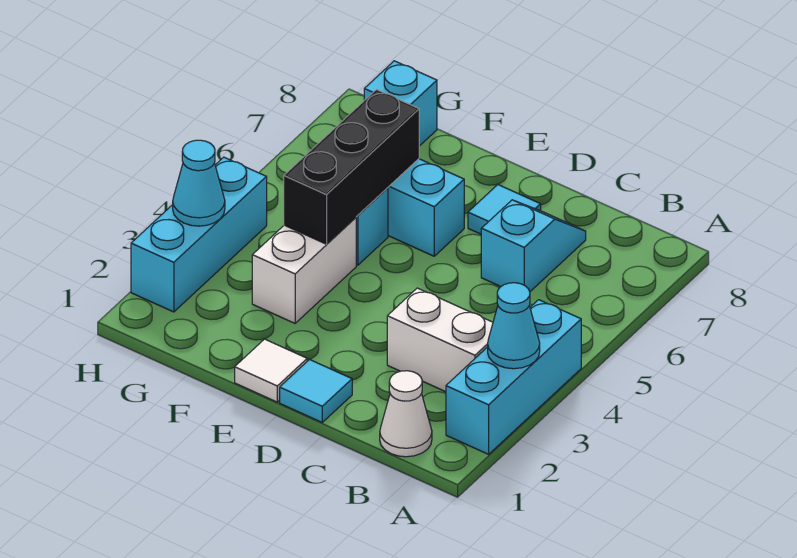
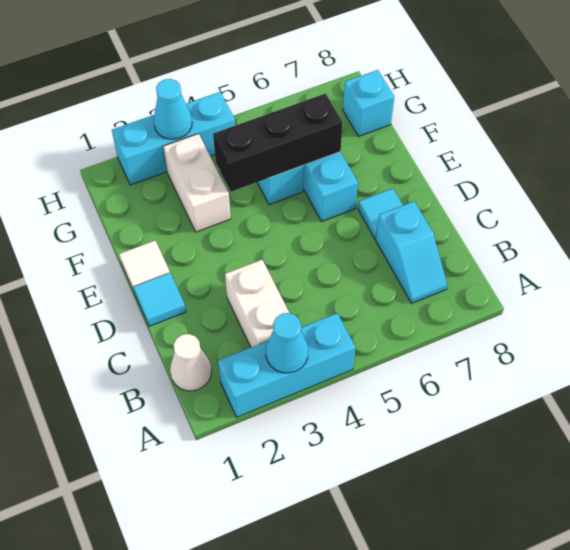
cyan 1x2 slope [481,200,586,291] -> cyan 1x2 slope turned to [376,202,447,303]
white 1x2 brick [252,218,356,323] -> white 1x2 brick turned to [163,134,231,232]

